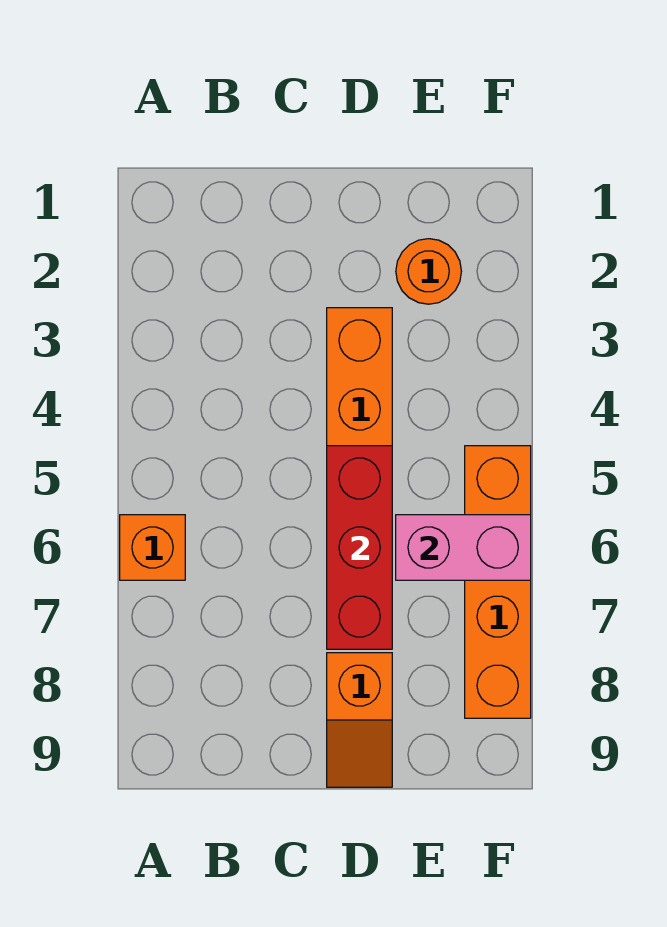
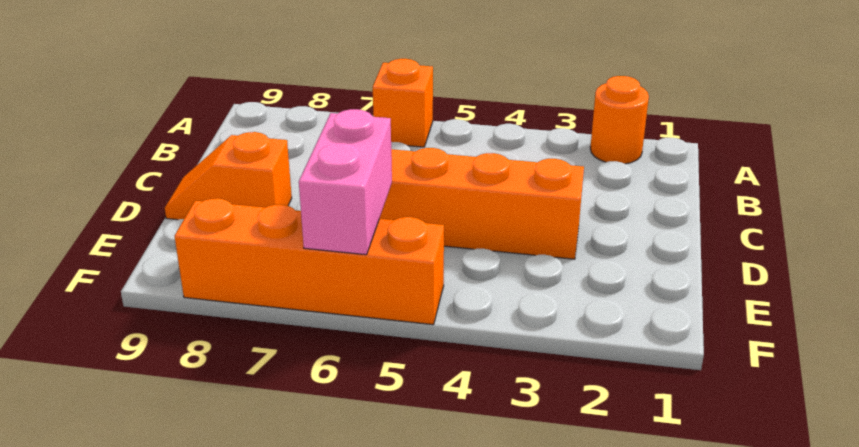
red 1x3 brick [327,446,392,649] -> none
orange 1x1 round brick [396,239,461,304] -> orange 1x1 round brick moved to [590,76,649,164]

